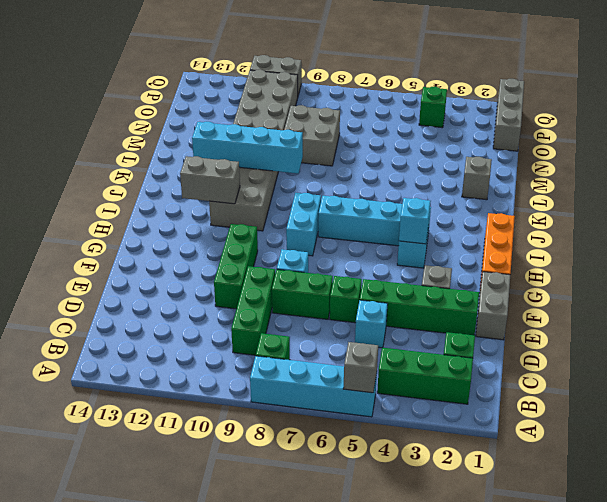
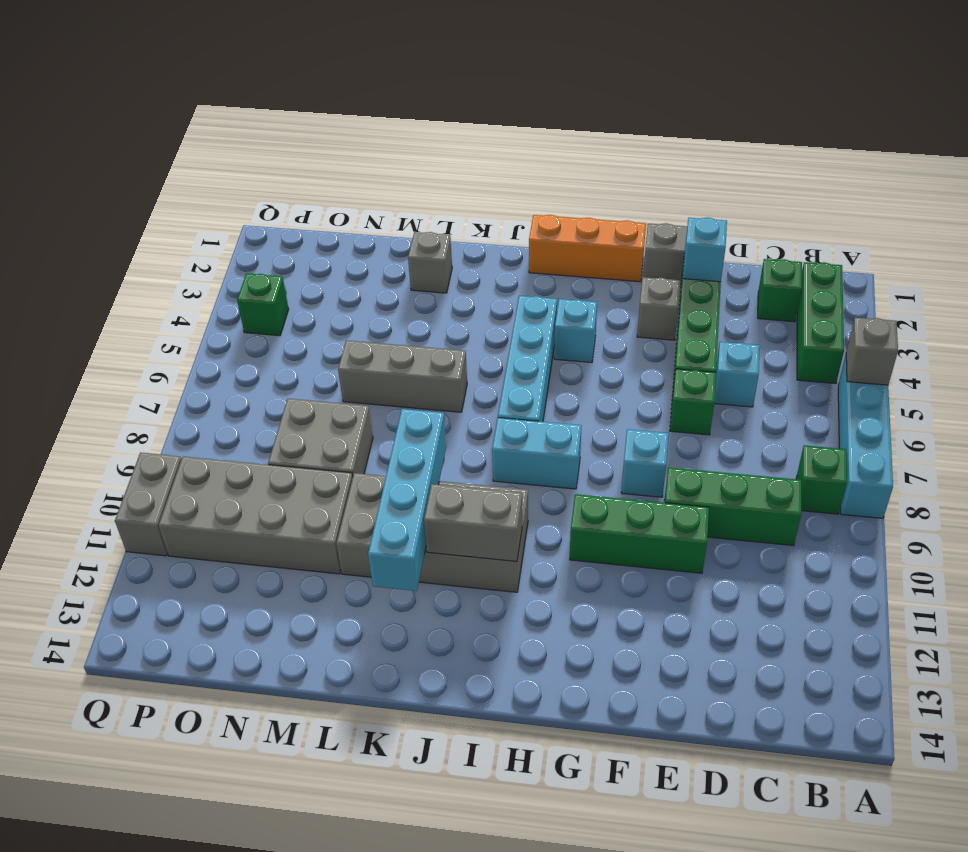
green 1x2 brick [272,269,333,319] -> none
cyan 1x1 brick [399,198,431,244] -> cyan 1x1 brick moved to [683,218,727,282]
grey 1x2 brick [180,156,240,204] -> grey 1x2 brick turned to [424,484,522,562]
grey 1x3 brick [493,79,524,151] -> grey 1x3 brick moved to [338,340,467,412]

